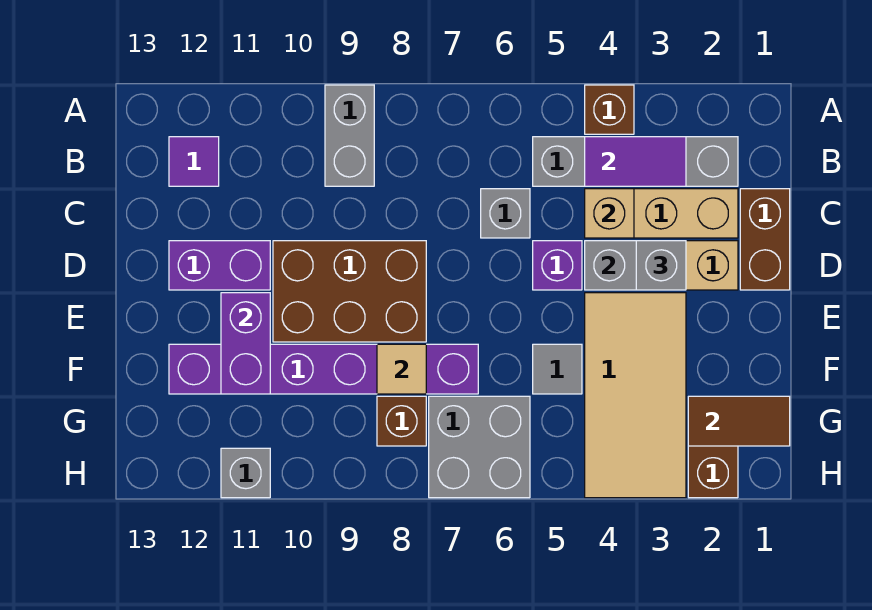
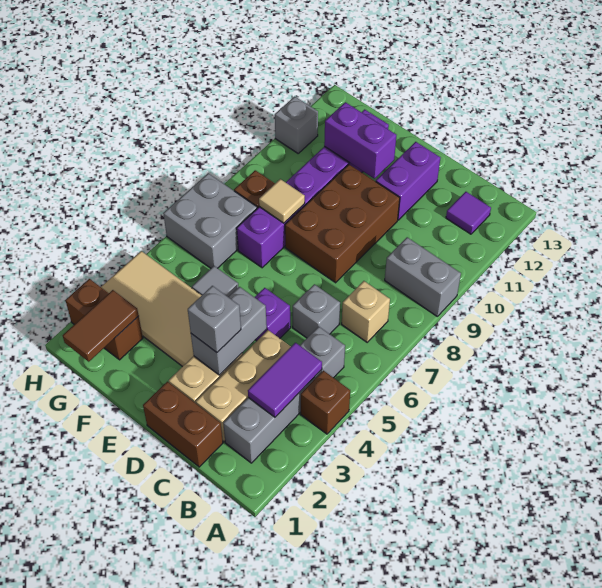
tan 1x1 brick [585,189,634,238] -> tan 1x1 brick moved to [342,281,390,342]

